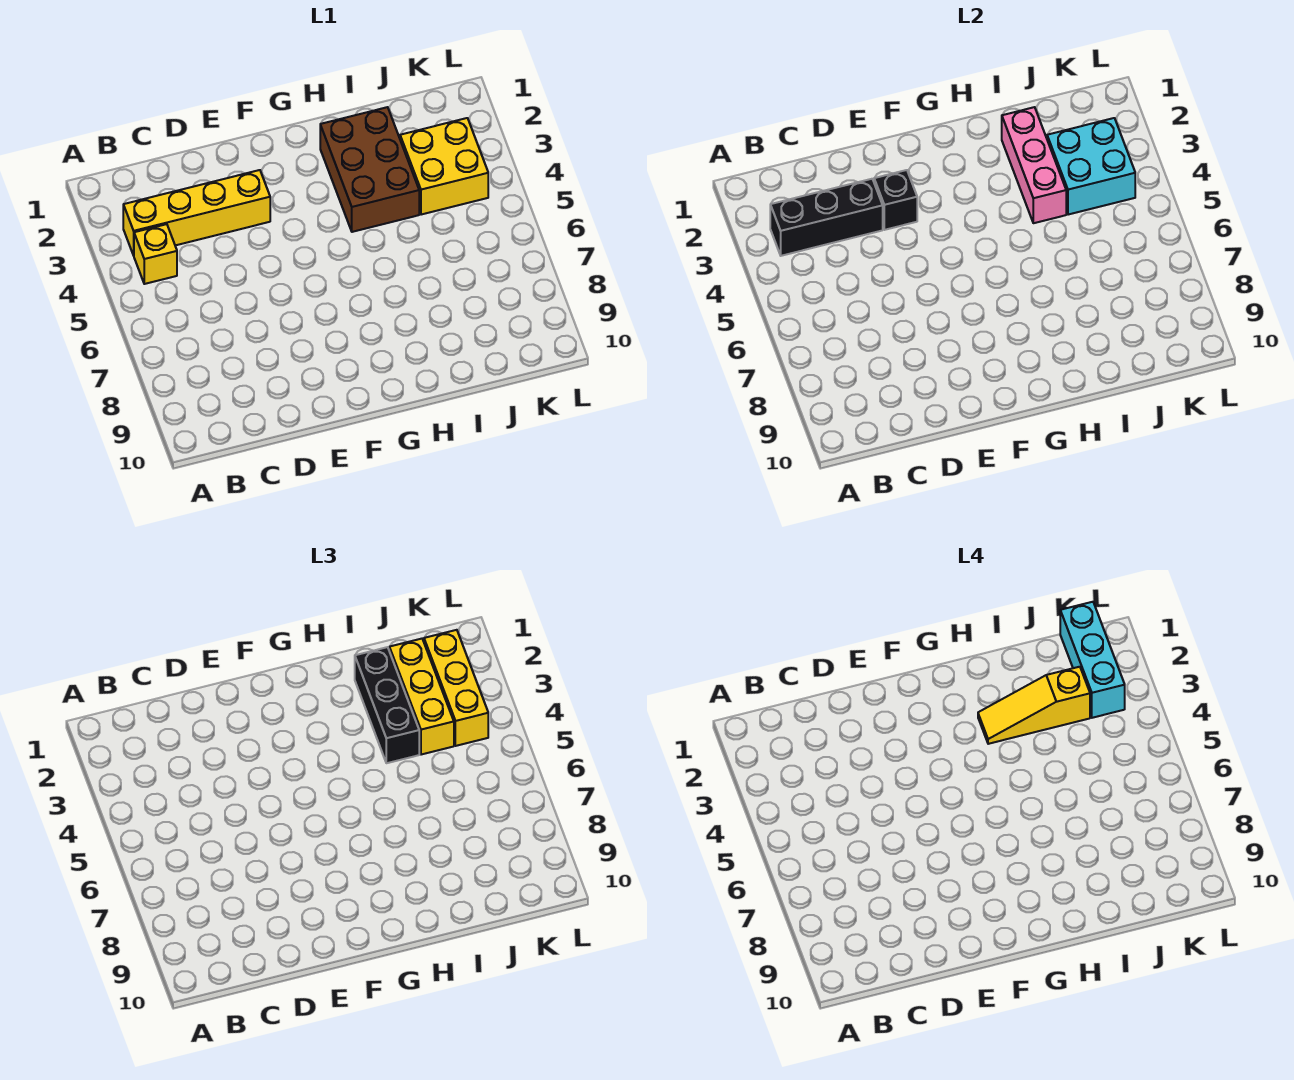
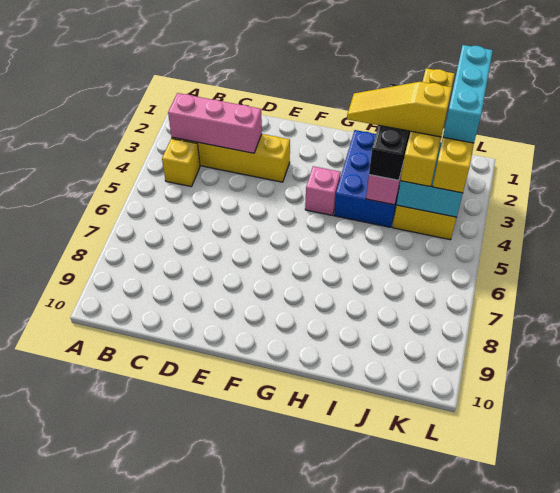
black 1x3 brick [770,179,883,256] -> pink 1x3 brick [168,93,262,153]
black 1x1 brick [874,170,917,230] -> none
none -> pink 1x1 brick [305,166,341,215]
brown 2x3 brick [320,107,419,232] -> blue 2x3 brick [334,130,399,227]
yellow 1x3 brick [389,639,454,755] -> yellow 1x4 brick [401,68,455,187]

